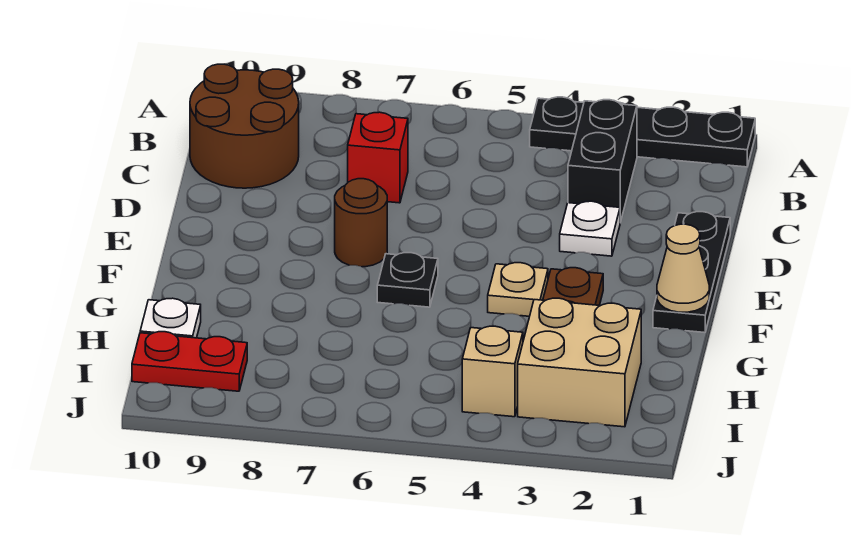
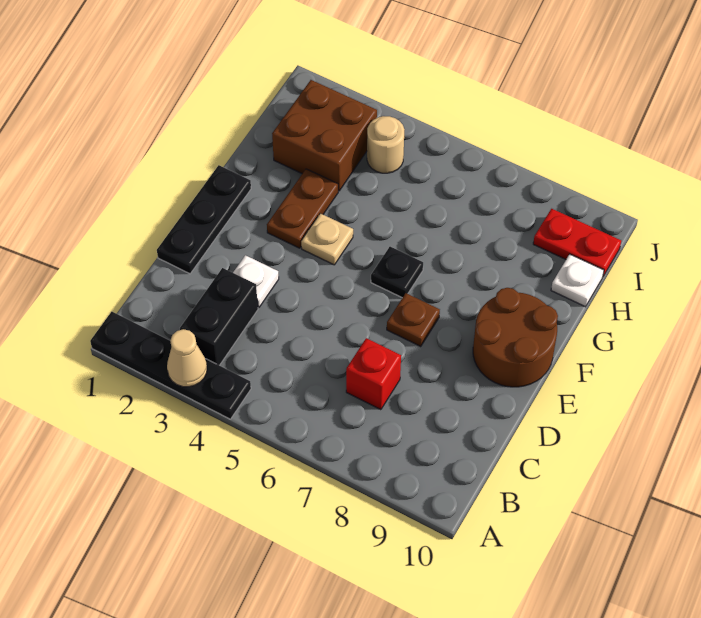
brown 2x2 round brick [190,64,299,188] -> brown 2x2 round brick moved to [473,288,558,387]
brown 1x1 round brick [335,179,387,267] -> brown 1x1 plate [387,293,440,346]
tan 1x1 cone [657,224,709,312] -> tan 1x1 cone moved to [167,329,207,387]
tan 2x2 brick [518,298,641,427] -> brown 2x2 brick [272,80,377,191]
tan 1x1 brick [462,326,523,417] -> tan 1x1 round brick [367,116,405,173]

